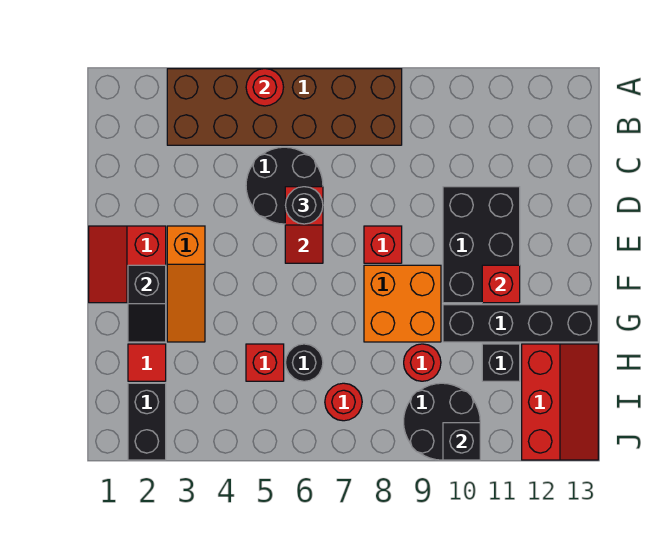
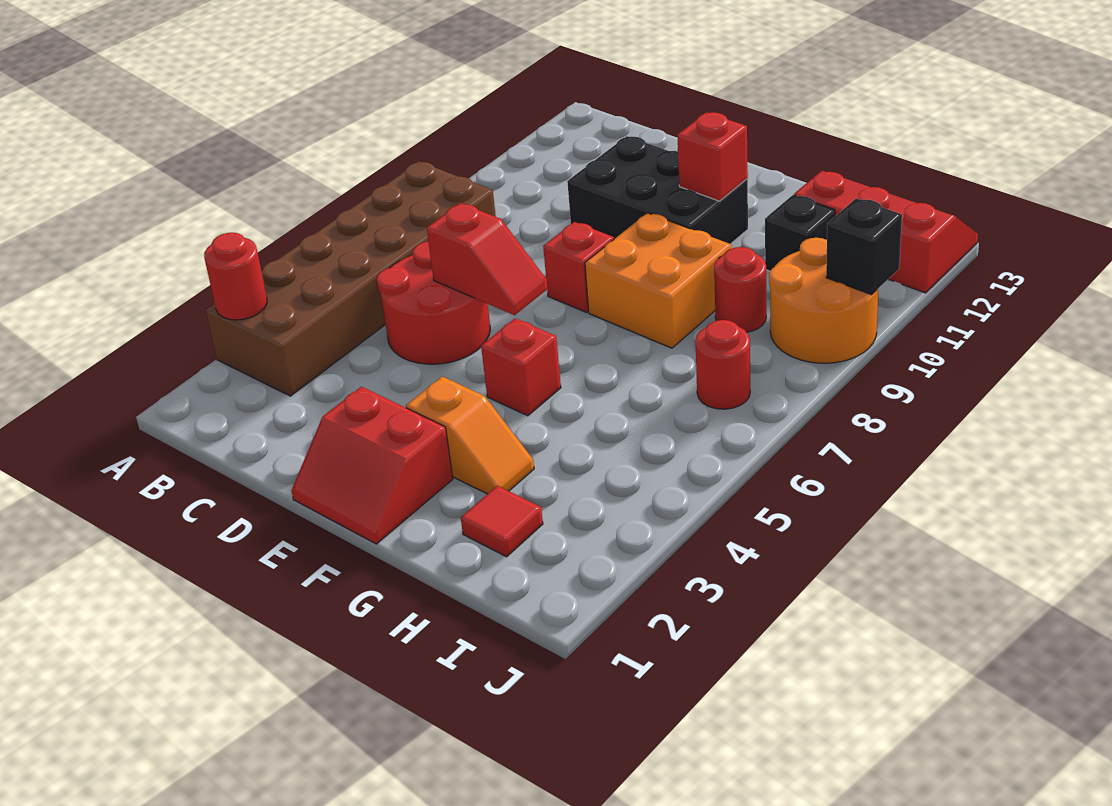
red 1x1 round brick [246,69,284,106] -> red 1x1 round brick moved to [204,233,267,320]
black 2x2 round brick [246,147,323,224] -> red 2x2 round brick [377,242,490,364]
black 1x1 round brick [285,187,323,224] -> none
orange 1x3 slope [167,226,205,342] -> orange 1x2 slope [406,376,534,494]
black 1x2 slope [128,265,166,342] -> none
black 1x4 brick [443,305,598,342] -> none
red 1x1 brick [246,344,284,381] -> red 1x1 brick moved to [481,318,561,416]
black 1x1 round brick [285,344,323,381] -> none
black 1x2 brick [128,383,166,460] -> none
black 2x2 round brick [404,383,480,460] -> orange 2x2 round brick [769,238,878,363]

